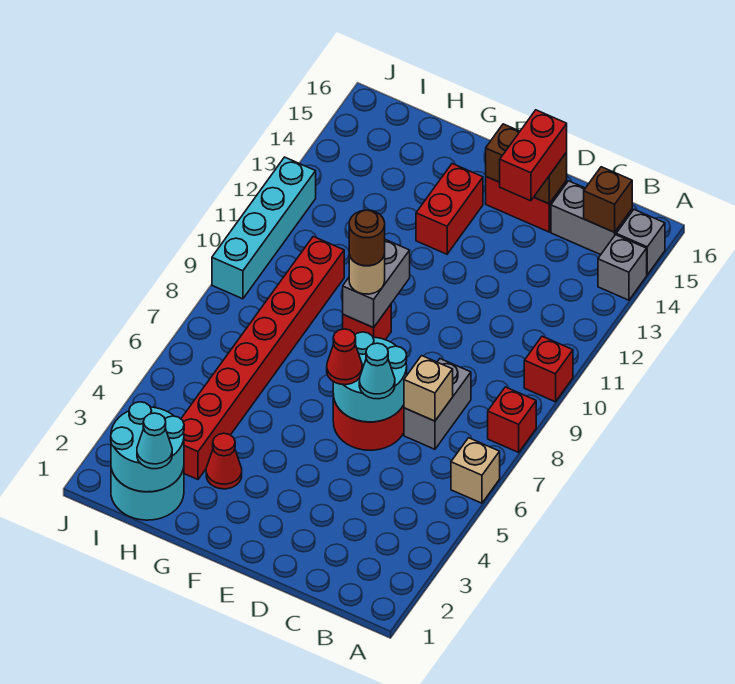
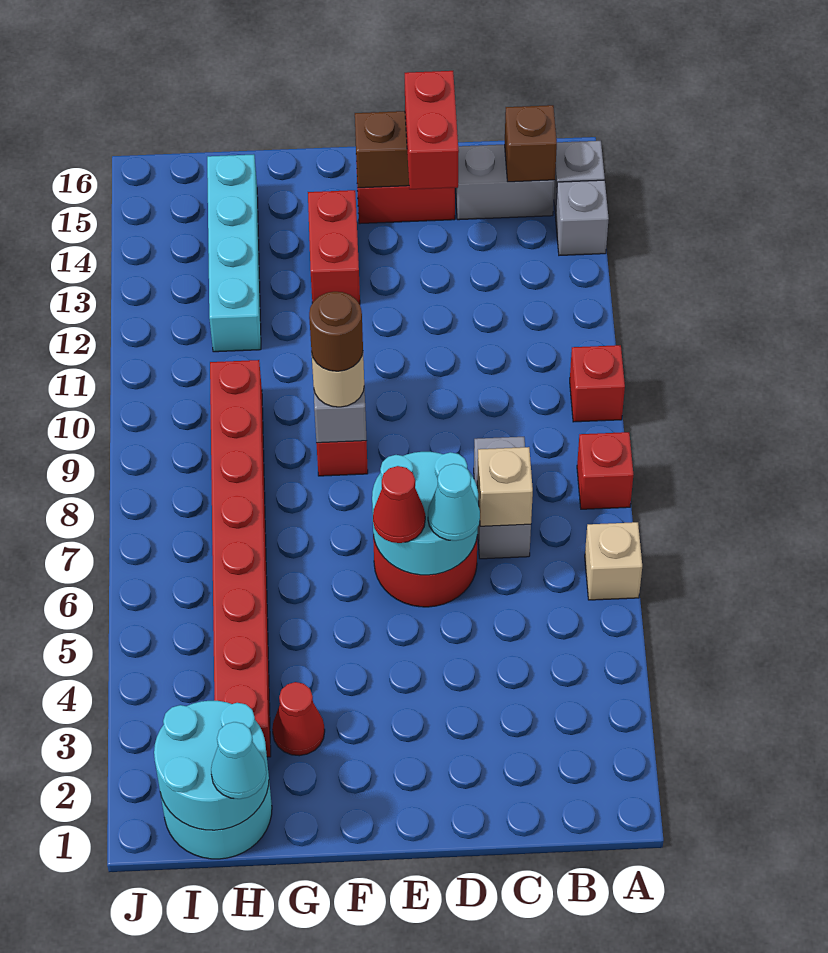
cyan 1x4 brick [212,157,316,299] -> cyan 1x4 brick moved to [207,154,261,352]

